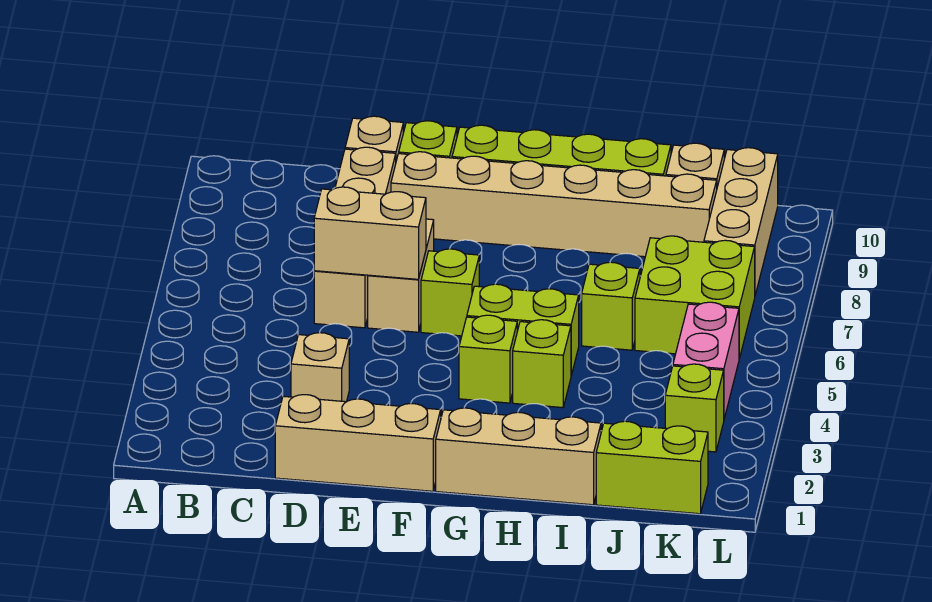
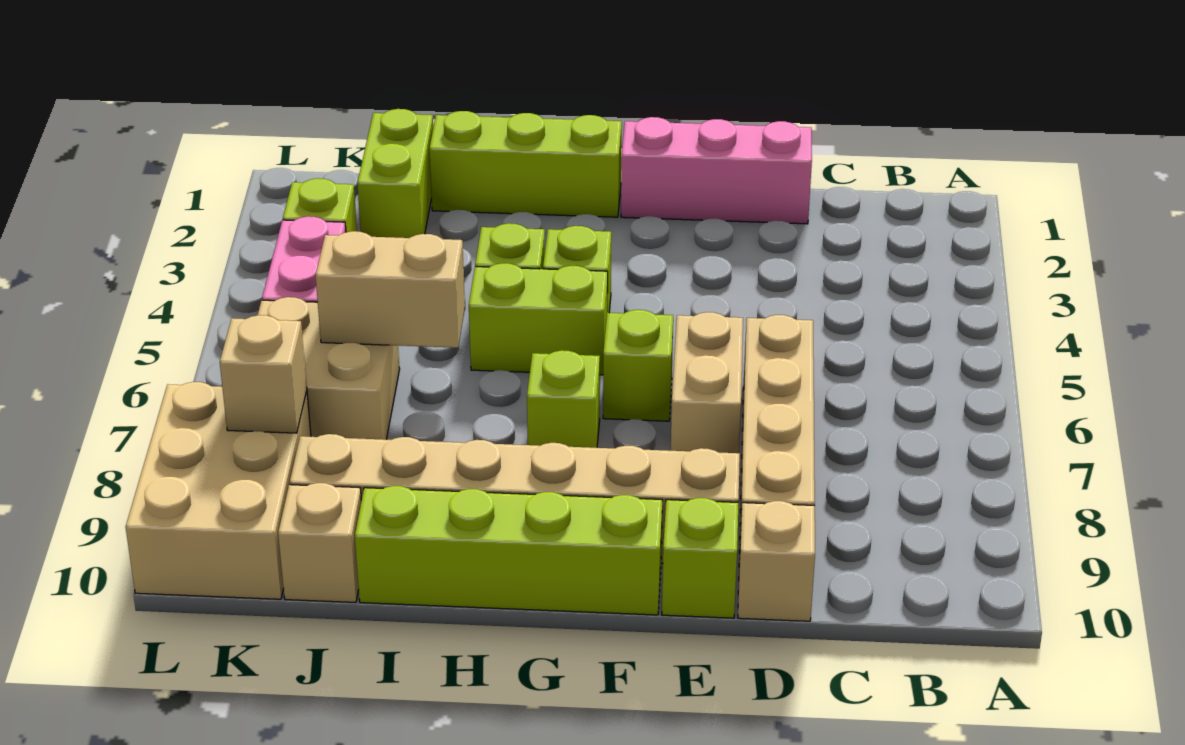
tan 1x3 brick [275,395,441,491] -> pink 1x3 brick [621,117,812,224]
tan 1x1 brick [291,333,349,402] -> tan 1x1 brick moved to [220,315,307,433]
tan 1x2 brick [314,187,426,279] -> tan 1x2 brick moved to [315,231,465,348]
tan 1x3 brick [436,408,601,505] -> lime 1x3 brick [429,111,622,217]
lime 1x1 brick [582,262,640,350] -> lime 1x1 brick moved to [527,350,600,448]
lime 1x2 brick [596,421,708,514] -> lime 1x2 brick turned to [357,109,433,238]
lime 2x2 brick [635,236,755,359] -> tan 2x2 brick [258,297,400,440]
tan 1x3 brick [704,148,778,295] -> tan 2x3 brick [126,382,311,599]

